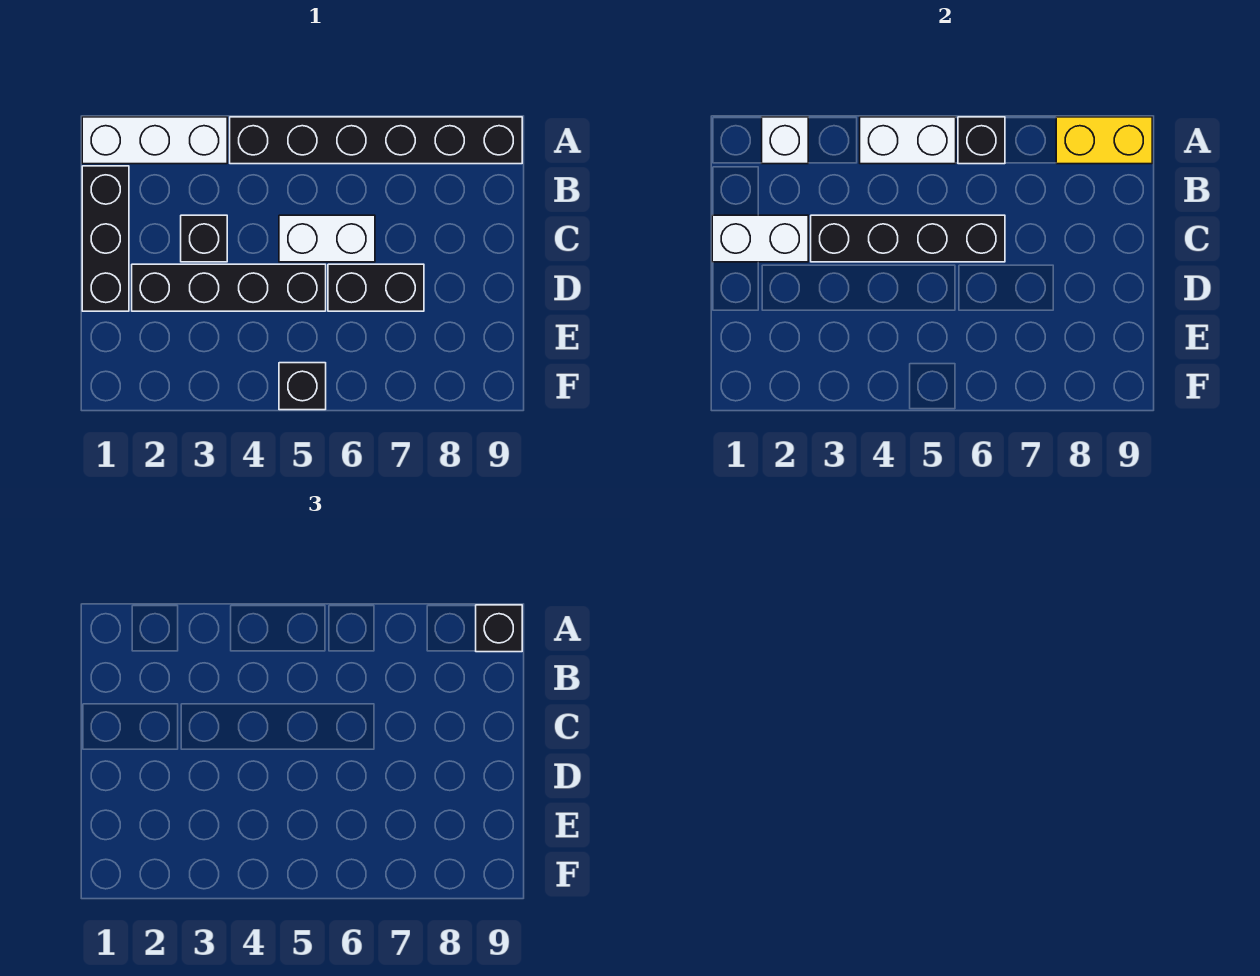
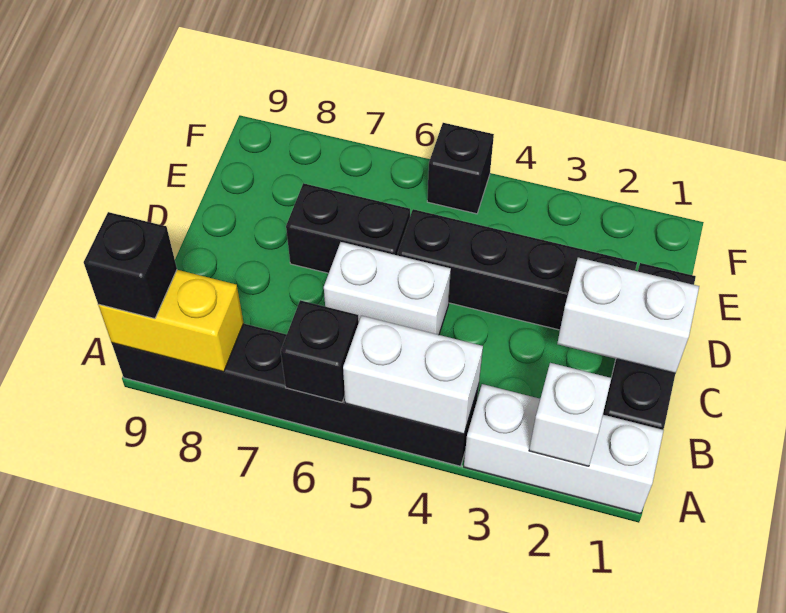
black 1x1 brick [181,215,227,262] -> none
black 1x4 brick [811,215,1005,262] -> none

